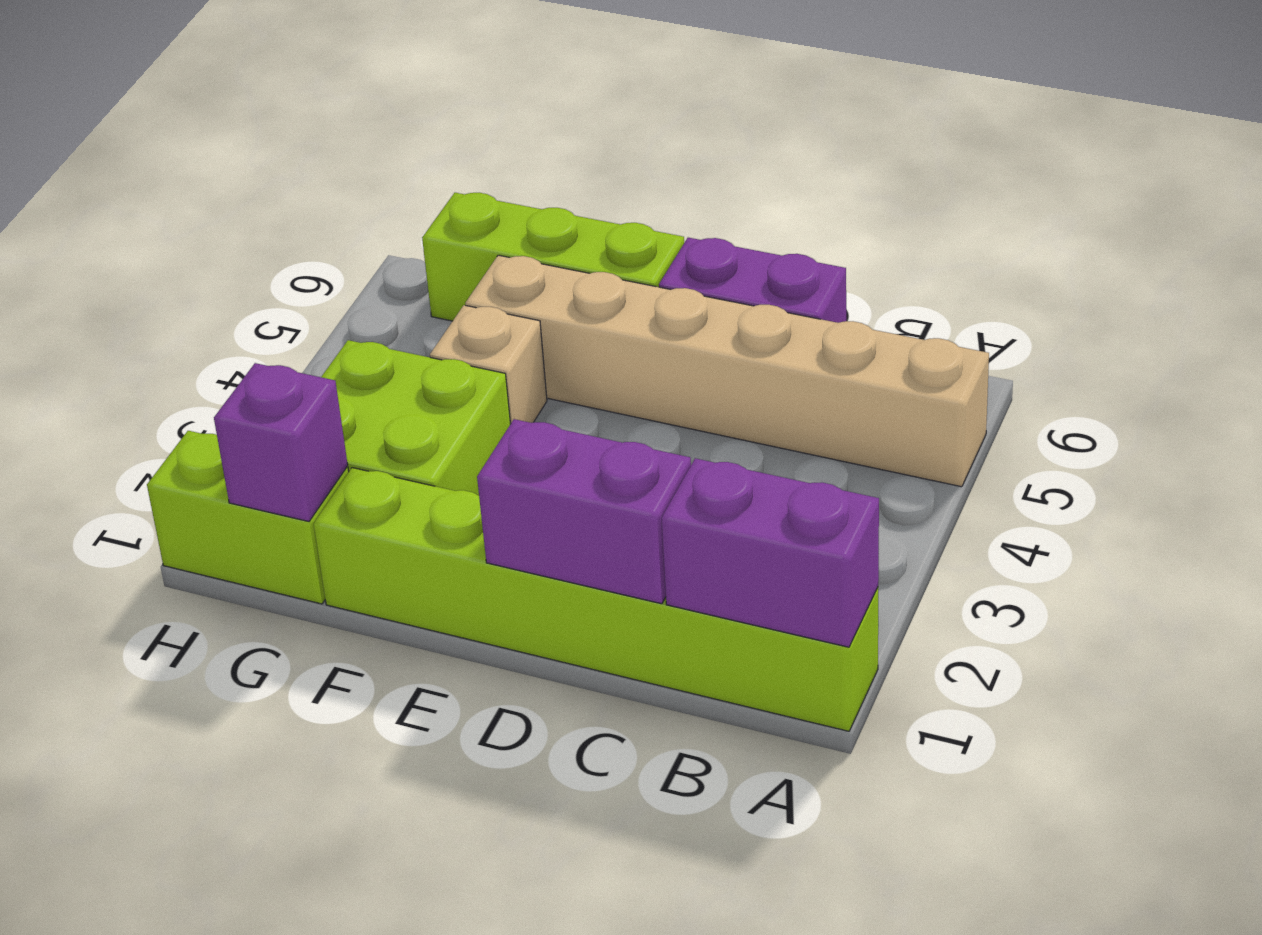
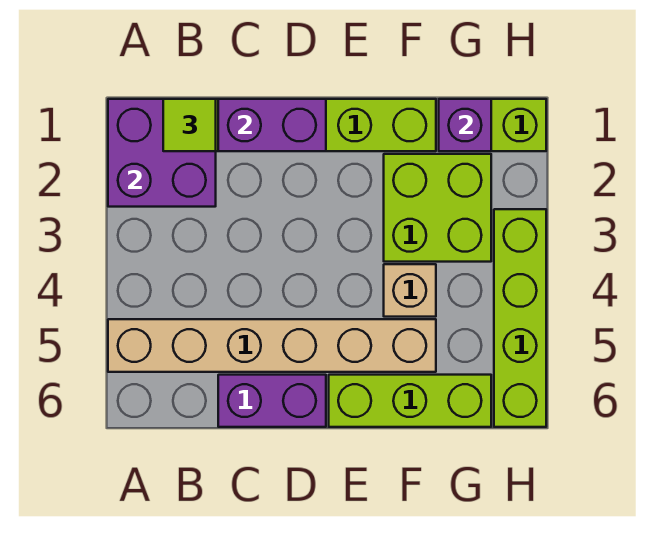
purple 1x2 brick [662,458,879,647] -> purple 2x2 brick [108,99,216,207]
none -> lime 1x1 tile [163,99,216,151]
none -> lime 1x4 brick [494,209,546,427]

